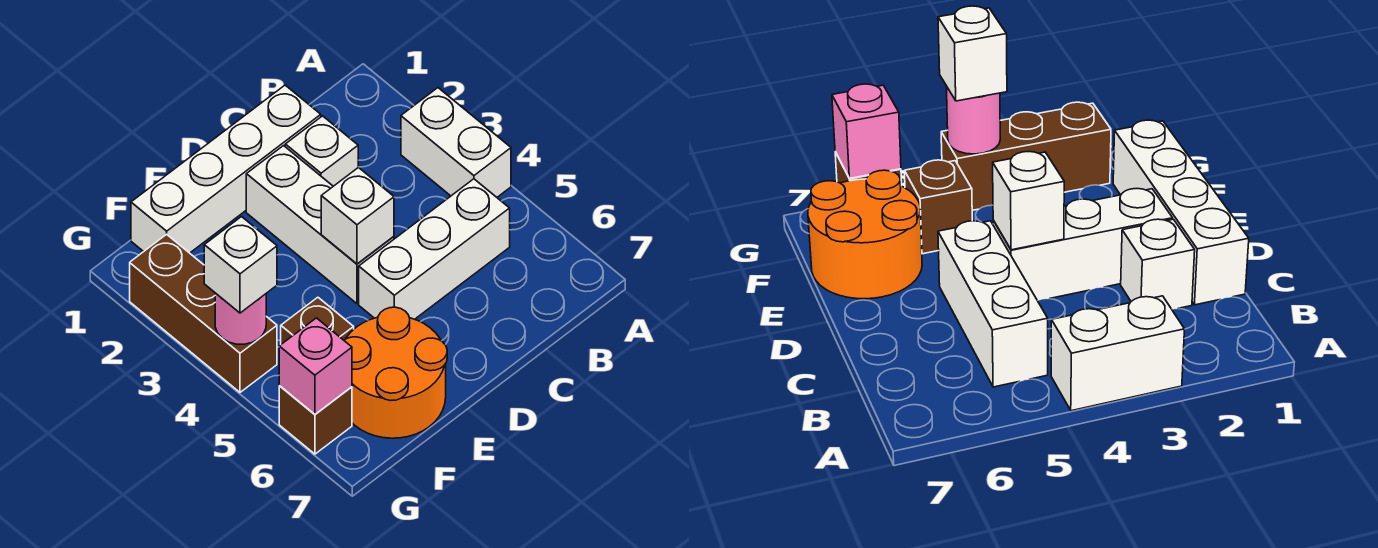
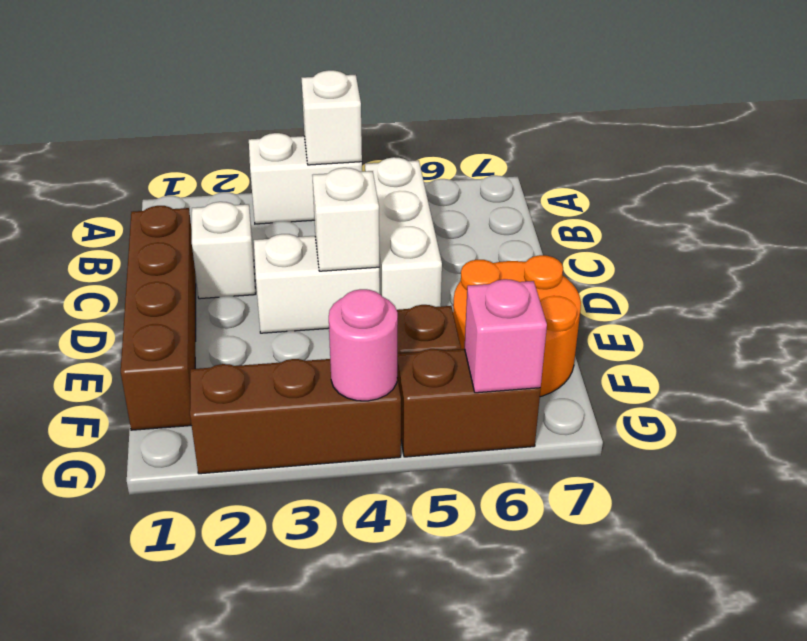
white 1x4 brick [131,85,321,253] -> brown 1x4 brick [121,206,196,430]
white 1x3 brick [246,146,394,304] -> white 1x2 brick [254,234,380,333]
white 1x1 brick [204,217,277,313] -> white 1x1 brick moved to [301,70,362,165]
brown 1x1 brick [279,386,352,454] -> brown 1x2 brick [397,349,541,457]

